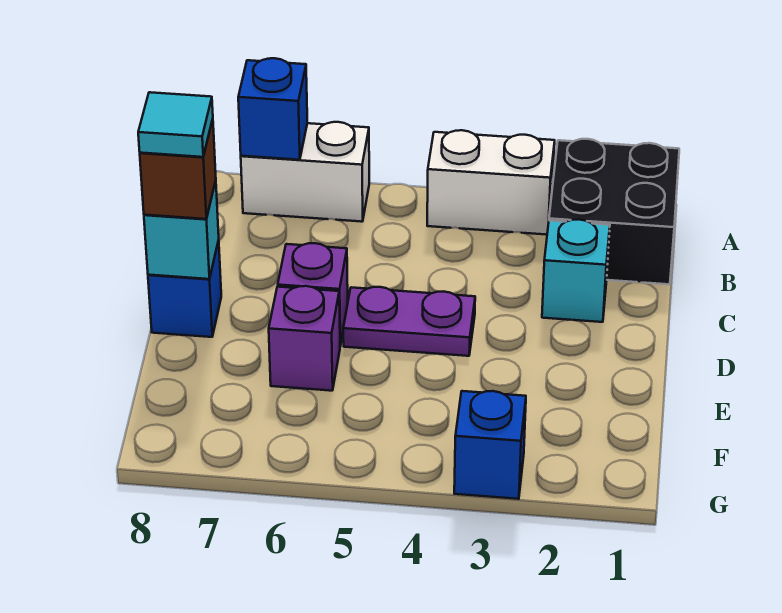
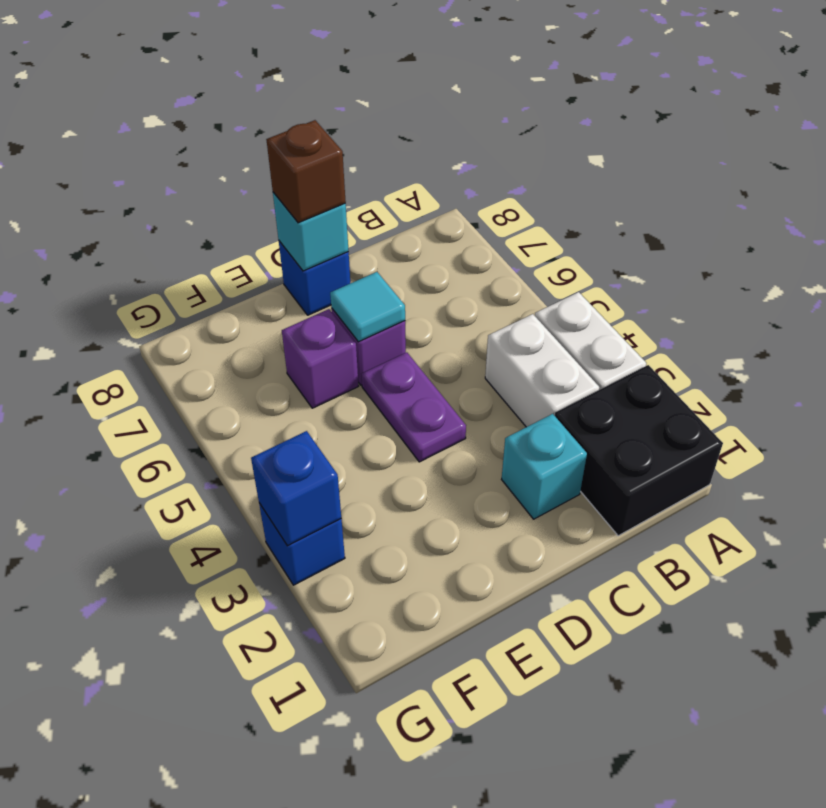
white 1x2 brick [241,122,369,222] -> white 1x2 brick moved to [485,314,599,427]
blue 1x1 brick [238,58,307,160] -> blue 1x1 brick moved to [251,431,341,546]
cyan 1x1 tile [138,92,213,157] -> cyan 1x1 tile moved to [330,272,405,342]

